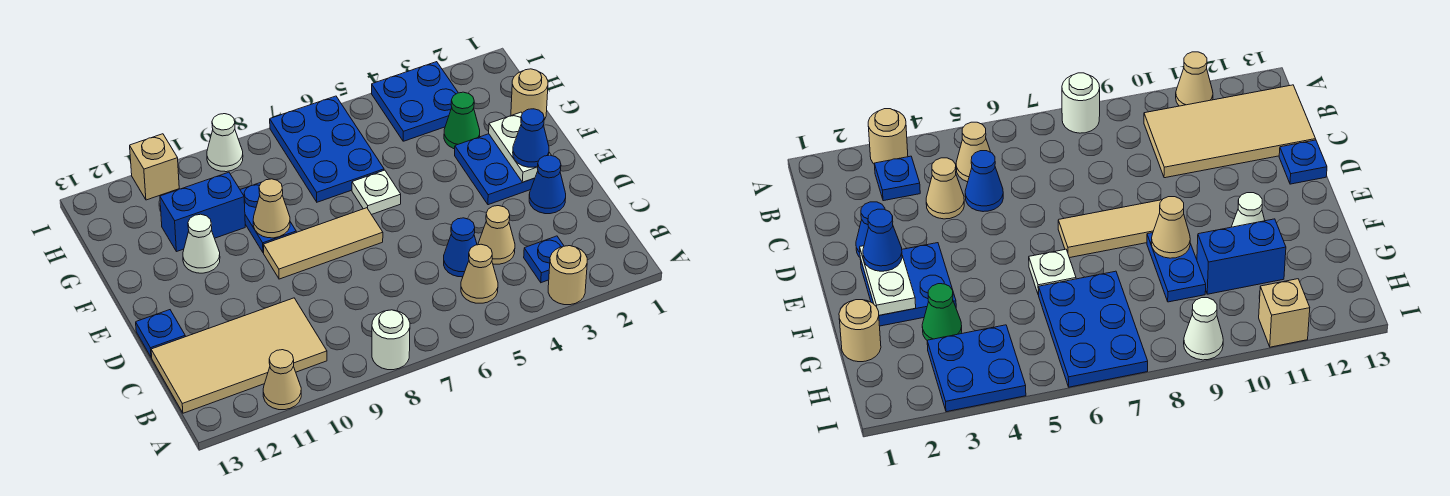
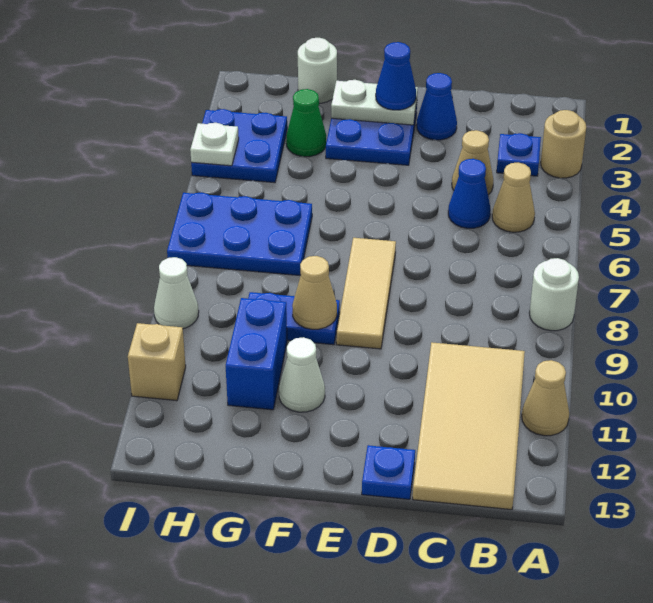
white 1x1 plate [352,170,401,215] -> white 1x1 plate moved to [190,123,239,166]
tan 1x1 round brick [511,69,548,120] -> white 1x1 round brick [298,38,337,103]

